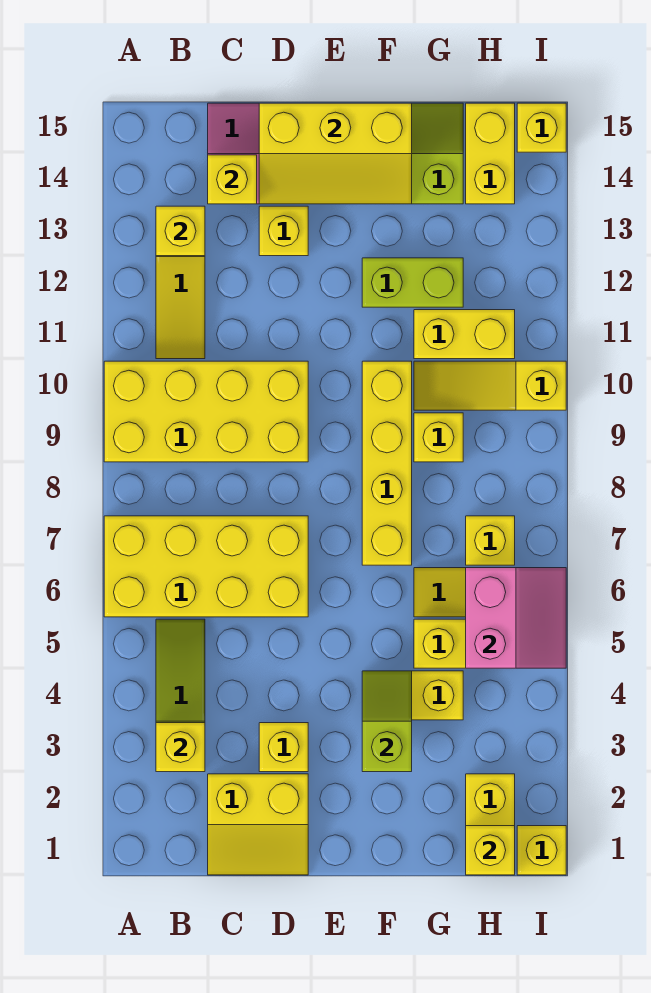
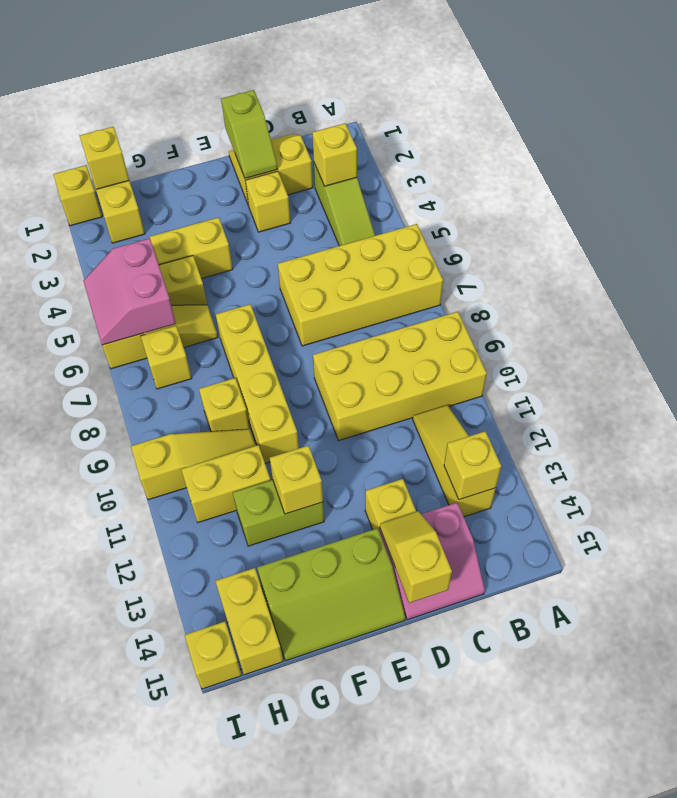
yellow 1x1 brick [208,155,257,204] -> yellow 1x1 brick moved to [270,446,323,514]
yellow 2x3 slope [259,103,412,204] -> yellow 1x2 slope [380,511,452,603]
lime 1x2 slope [362,671,412,772] -> lime 1x2 slope moved to [221,90,277,178]

